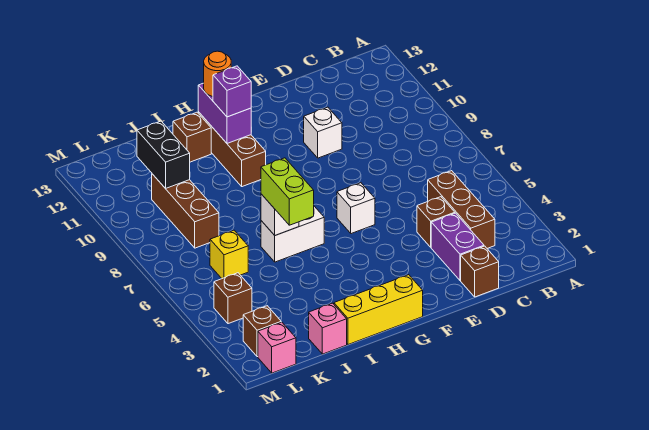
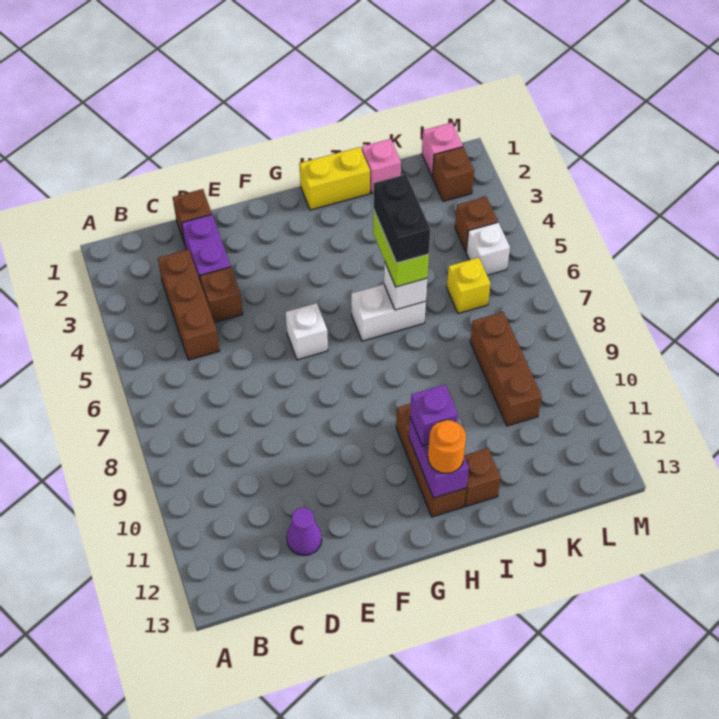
none -> purple 1x1 cone [287,508,322,556]
white 1x1 brick [304,107,342,158] -> white 1x1 brick moved to [466,223,510,275]
yellow 1x3 brick [334,275,423,345] -> yellow 1x2 brick [299,147,370,210]
black 1x2 brick [137,121,190,189] -> black 1x2 brick moved to [374,174,430,263]

